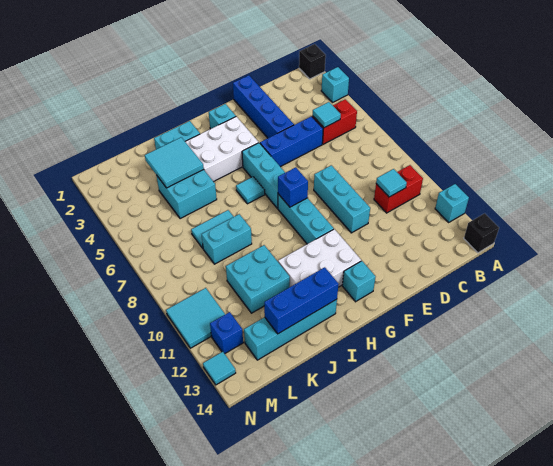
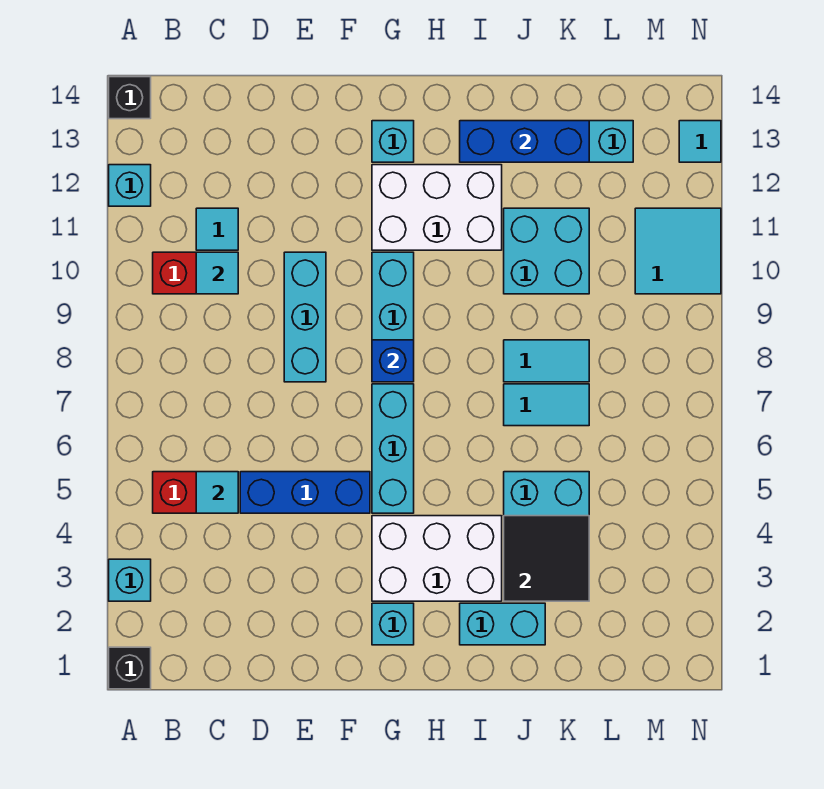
blue 1x4 brick [233,75,294,138] -> none
cyan 1x1 tile [236,177,265,204] -> cyan 1x1 tile moved to [196,208,238,250]
cyan 2x2 tile [145,137,204,188] -> black 2x2 tile [504,516,589,601]
cyan 1x2 brick [202,214,252,264] -> cyan 1x2 tile [504,340,589,382]
blue 1x1 brick [210,312,243,354] -> none

